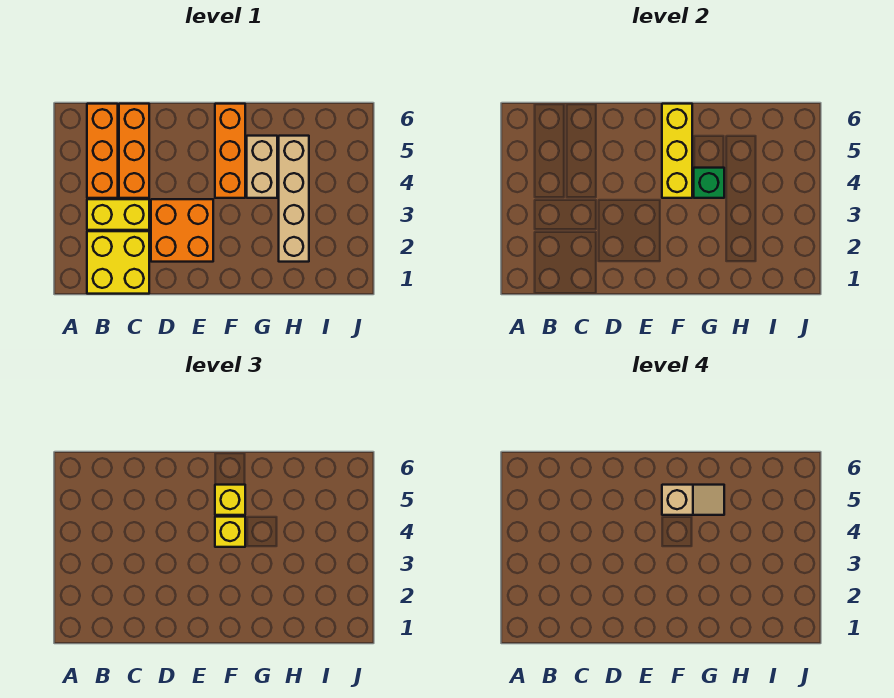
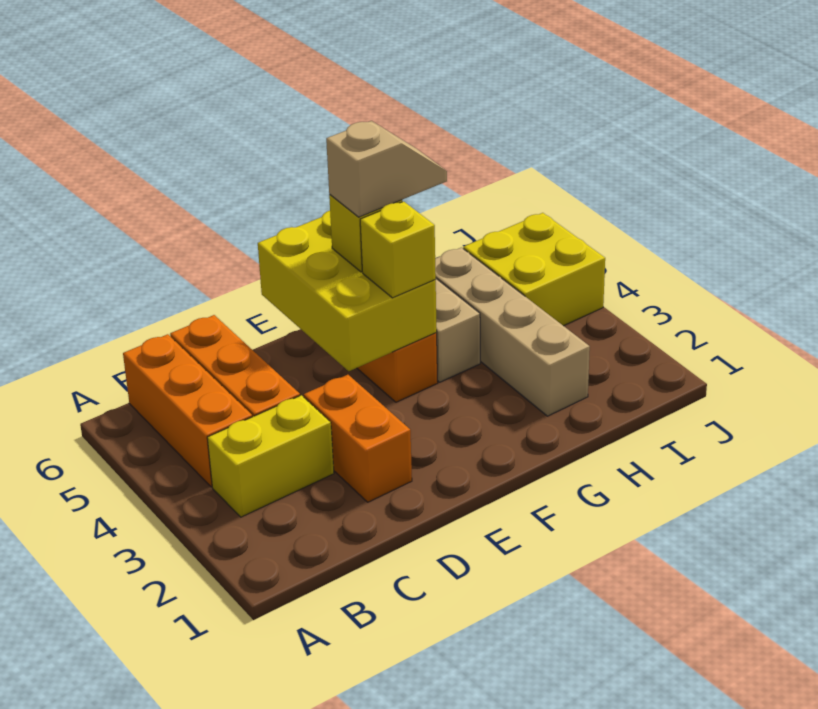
yellow 2x2 brick [87,231,149,294] -> yellow 2x2 brick moved to [463,213,605,326]
orange 2x2 brick [151,199,213,262] -> orange 1x2 brick [304,375,412,502]
yellow 1x3 brick [662,104,692,198] -> yellow 2x3 brick [258,211,437,371]
green 1x1 brick [694,168,724,198] -> none

